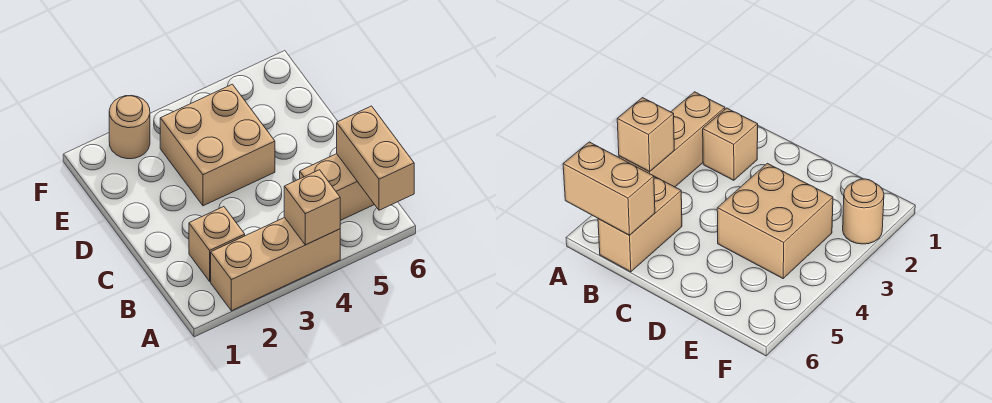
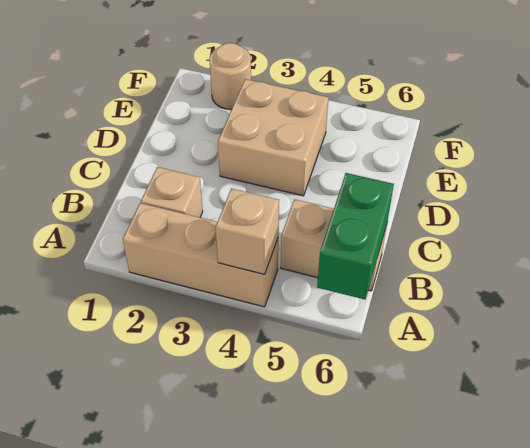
tan 1x2 brick [337,106,414,210] -> green 1x2 brick [317,173,394,299]

